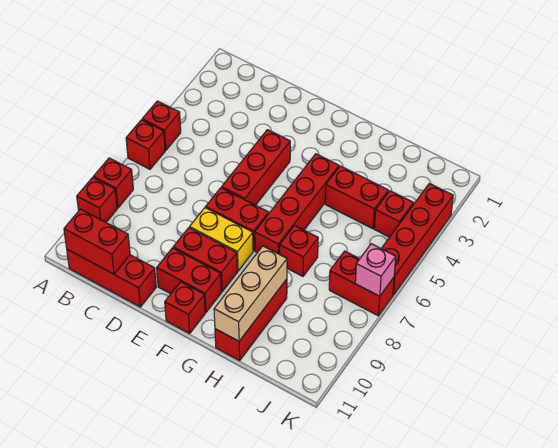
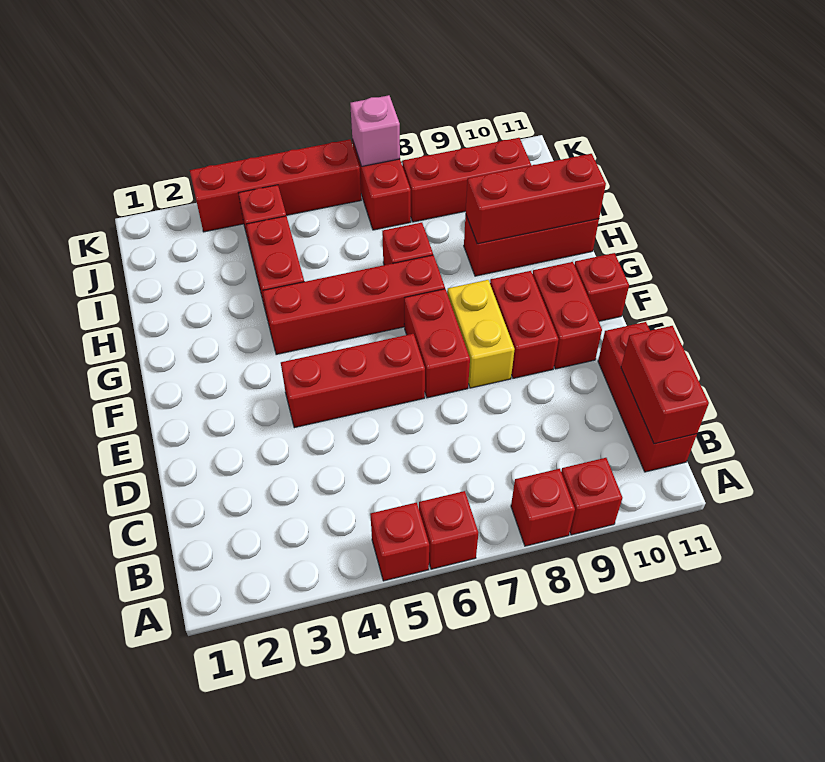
tan 1x3 brick [214,246,287,341] -> red 1x3 brick [466,154,606,244]
none -> red 1x3 brick [402,138,531,222]

